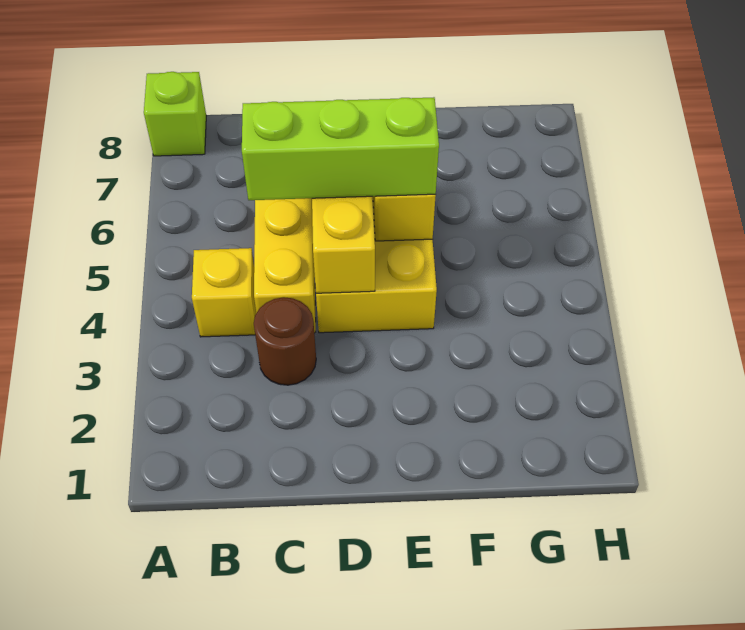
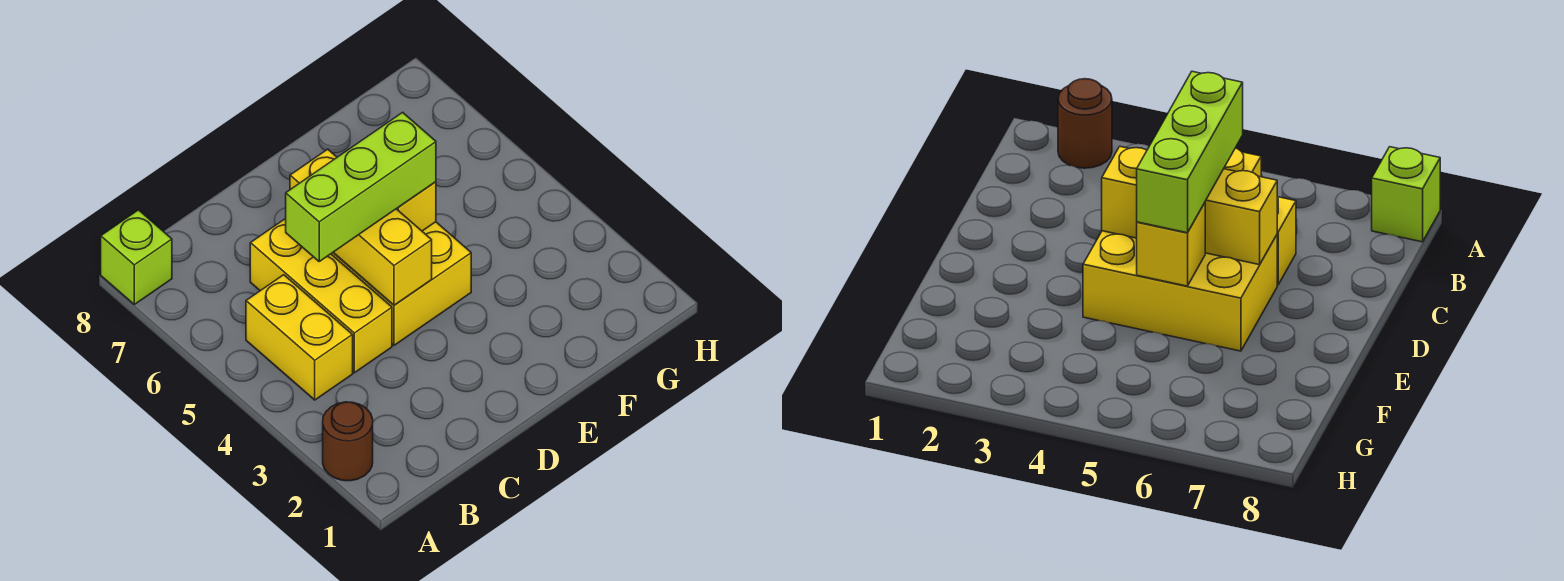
yellow 1x1 brick [192,248,256,337] -> yellow 1x2 brick [246,275,353,400]
brown 1x1 round brick [254,297,316,385] -> brown 1x1 round brick moved to [323,402,373,481]

